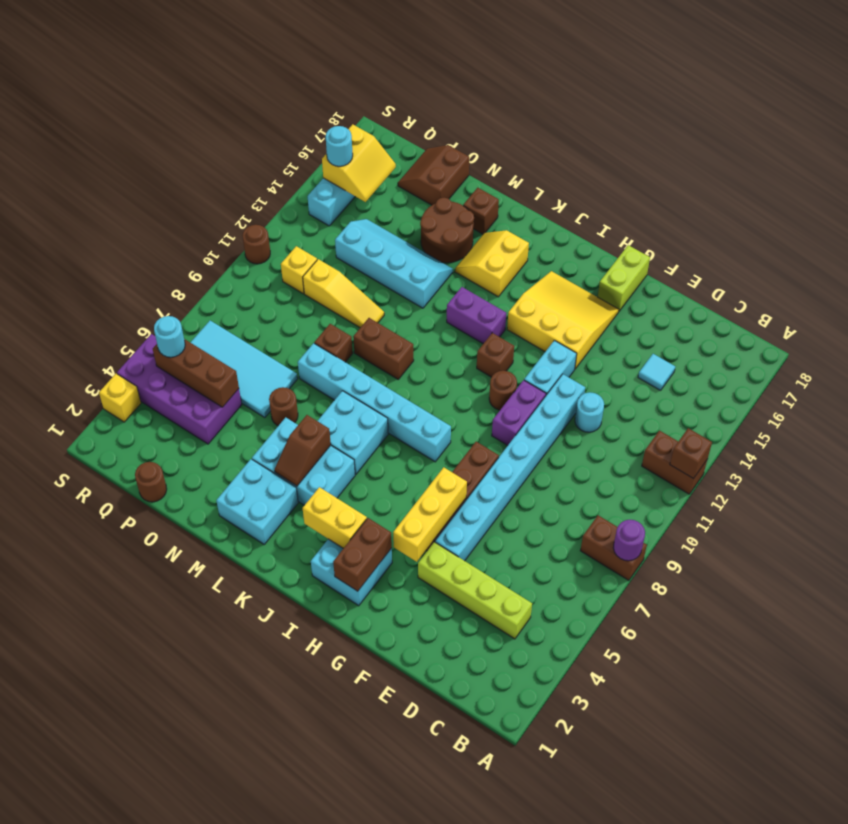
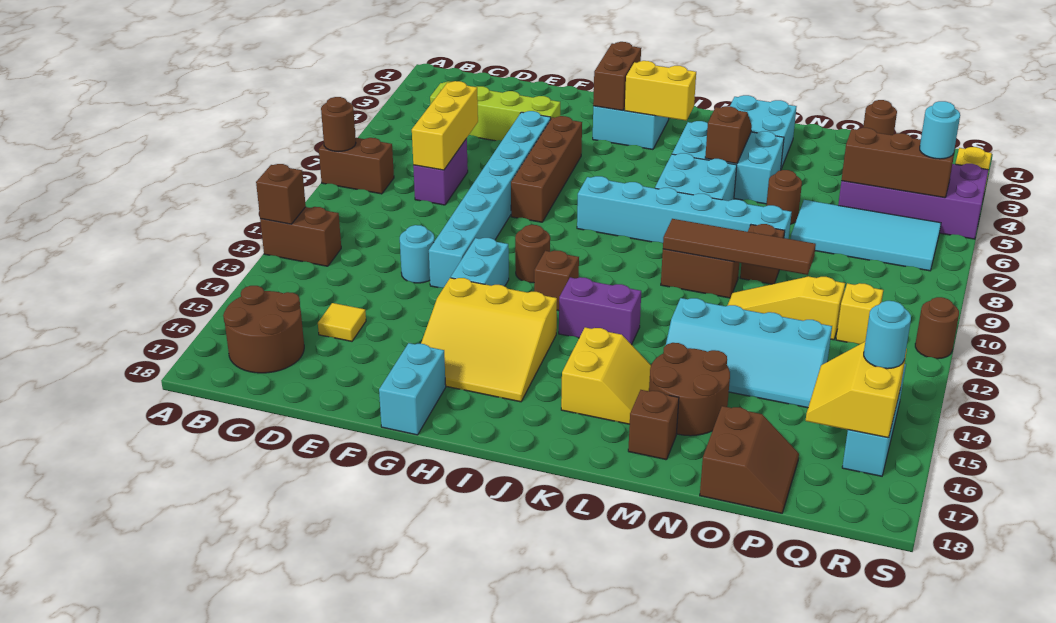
purple 1x1 round brick [613,520,645,561] -> brown 1x1 round brick [321,97,356,151]
none -> brown 2x2 round brick [223,286,304,373]
cyan 1x1 tile [638,354,675,390] -> yellow 1x1 tile [318,303,366,341]
yellow 1x3 brick [393,467,467,562] -> yellow 1x3 brick moved to [412,81,478,170]
purple 1x2 brick [492,380,546,445] -> purple 1x2 brick moved to [413,139,468,205]
lime 1x2 brick [598,245,650,311] -> cyan 1x2 brick [379,343,446,435]
none -> brown 1x4 tile [663,219,816,275]

